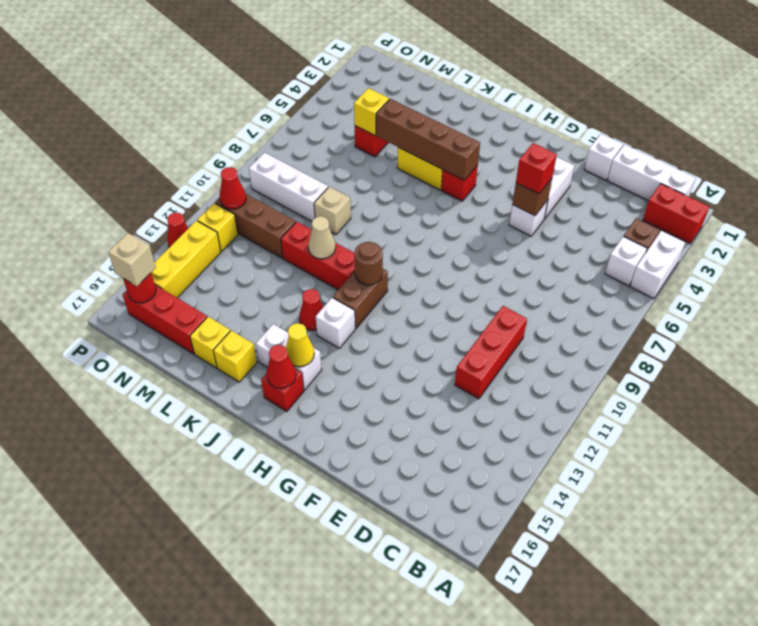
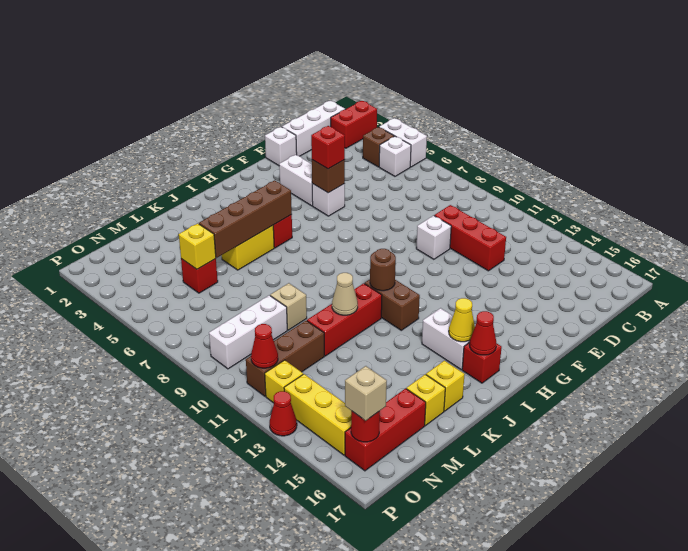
white 1x1 brick [316,298,355,348] -> white 1x1 brick moved to [416,216,451,259]
white 1x2 brick [256,324,322,390] -> white 1x2 brick turned to [422,308,470,369]
red 1x1 cone [299,289,323,330] -> none

